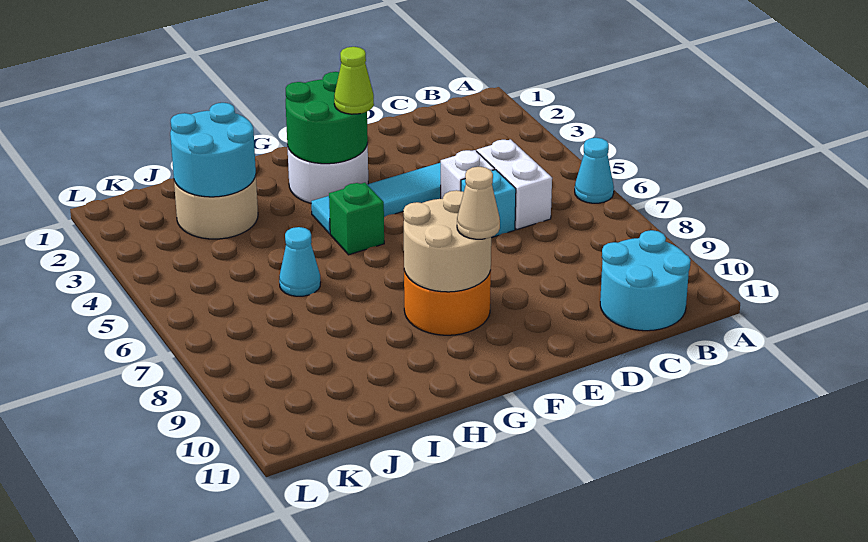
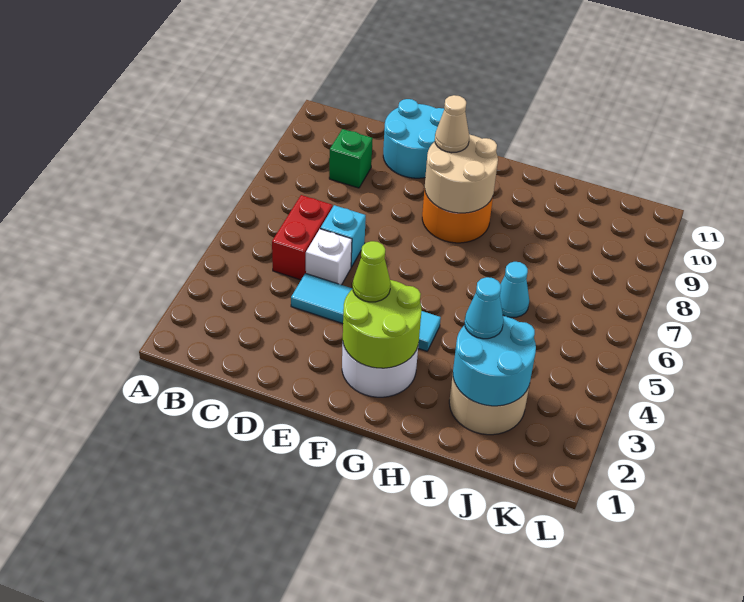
cyan 1x1 cone [575,138,614,203] -> cyan 1x1 cone moved to [465,277,504,339]
cyan 2x2 round brick [600,230,691,331] -> cyan 2x2 round brick moved to [383,99,444,178]
white 1x2 brick [477,139,552,229] -> red 1x2 brick [272,195,332,280]
green 2x2 round brick [286,72,368,164] -> lime 2x2 round brick [343,280,422,368]
green 1x1 brick [329,183,384,255] -> green 1x1 brick moved to [329,129,373,188]

